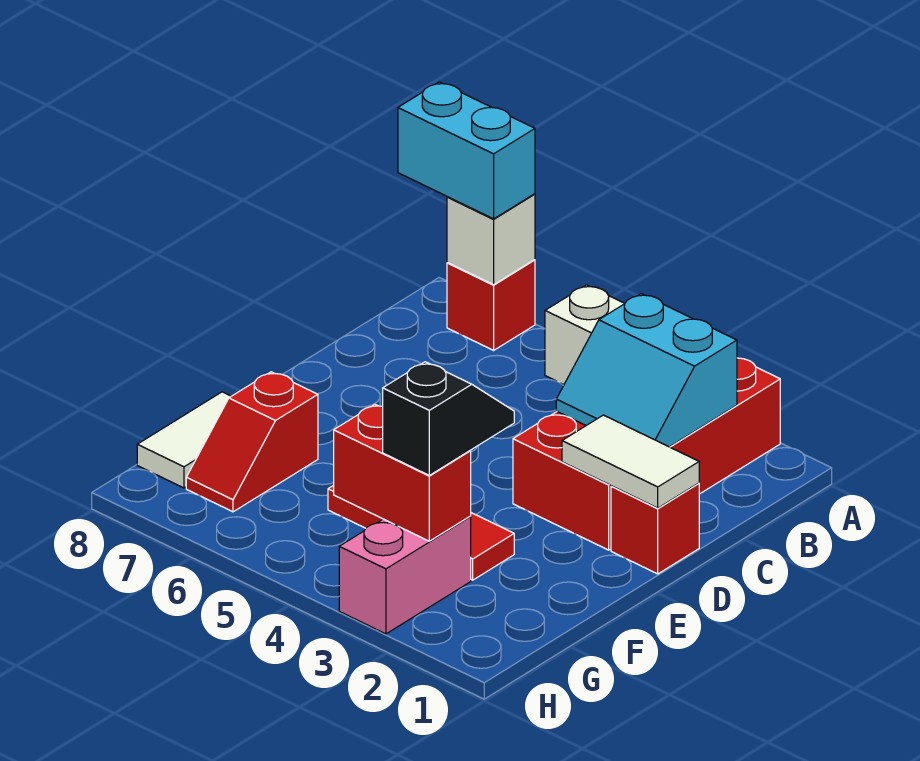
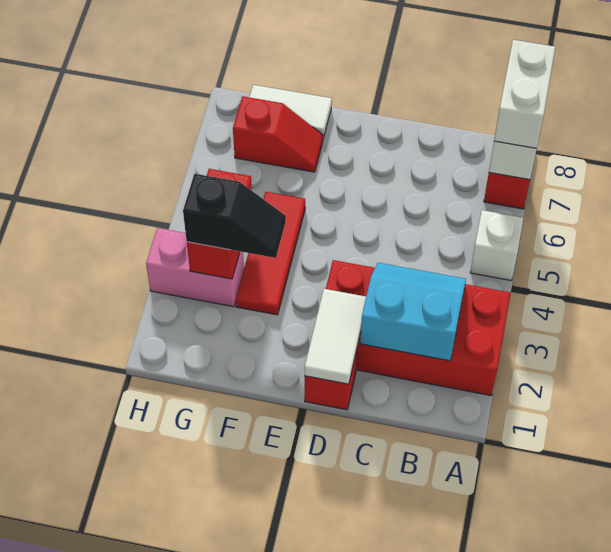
cyan 1x2 brick [398,82,535,219] -> white 1x2 brick [494,40,555,149]
cyan 2x2 slope [556,294,737,447] -> cyan 2x2 slope turned to [360,263,466,361]
red 1x2 slope [186,372,318,512] -> red 1x2 slope turned to [233,96,323,172]

